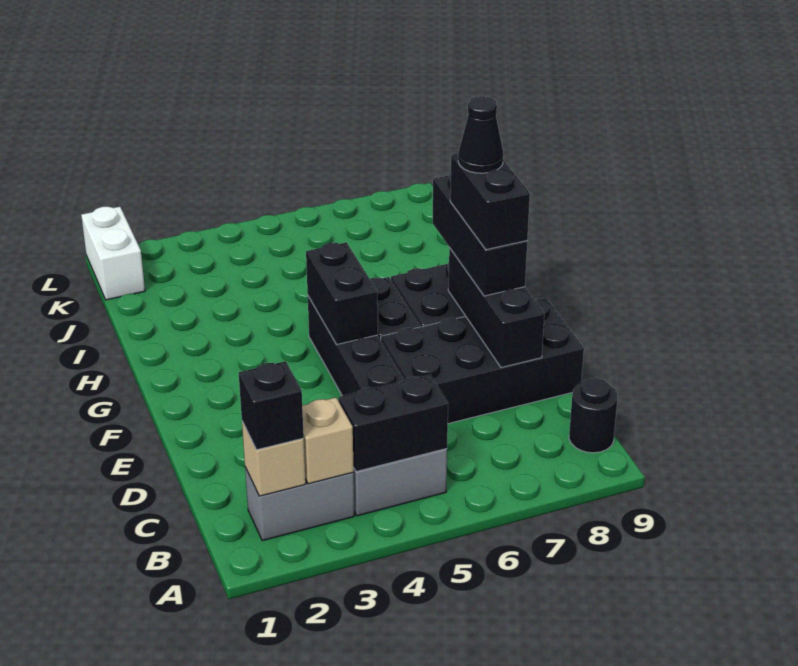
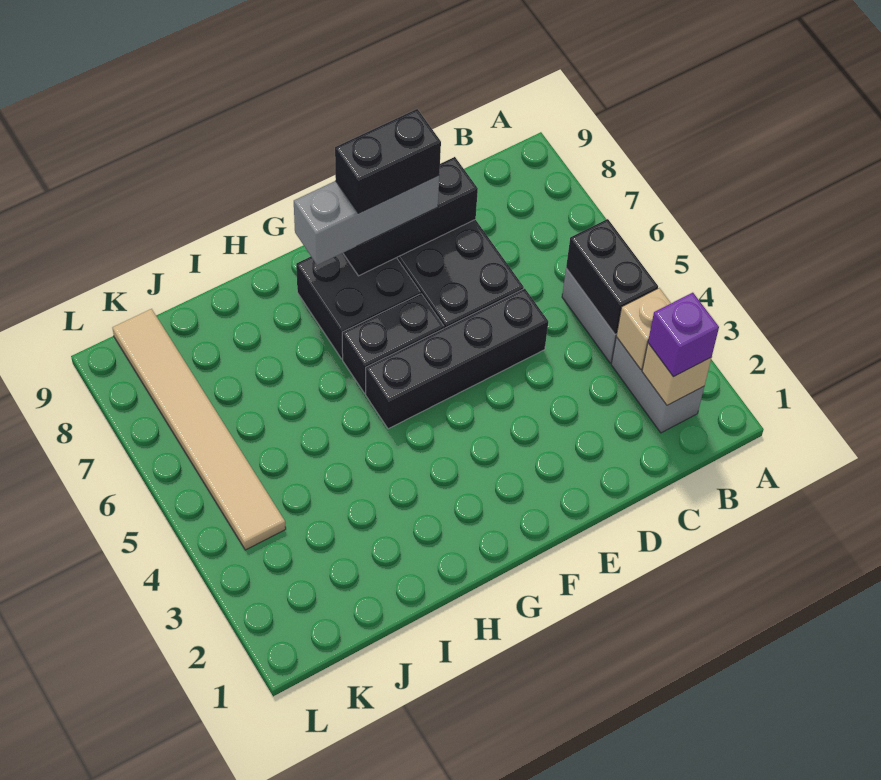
black 1x1 brick [239,361,304,450] -> purple 1x1 brick [648,293,719,377]
black 1x1 round brick [569,378,618,453] -> none
black 1x3 brick [433,173,527,296] -> grey 1x3 brick [294,175,439,265]
black 1x2 brick [306,242,378,345] -> none
black 1x1 cone [458,96,503,173] -> none
white 1x2 brick [81,207,145,300] -> none
none -> tan 1x6 tile [112,309,286,550]

